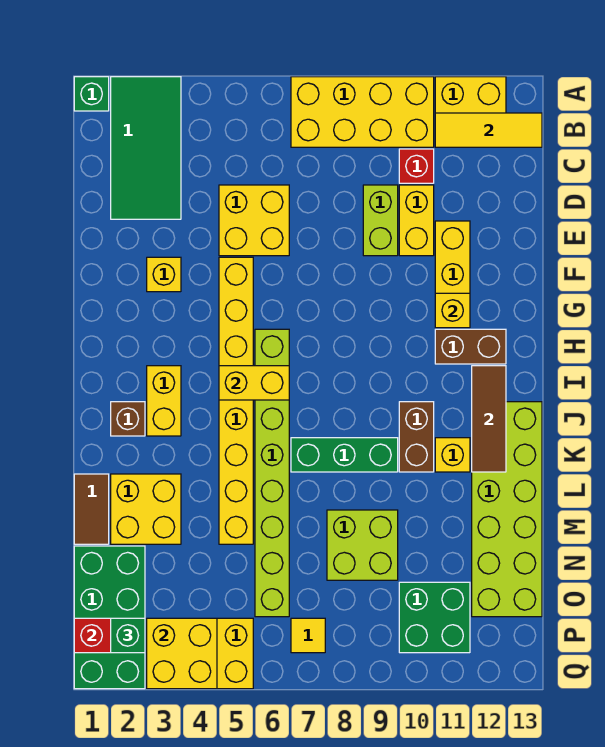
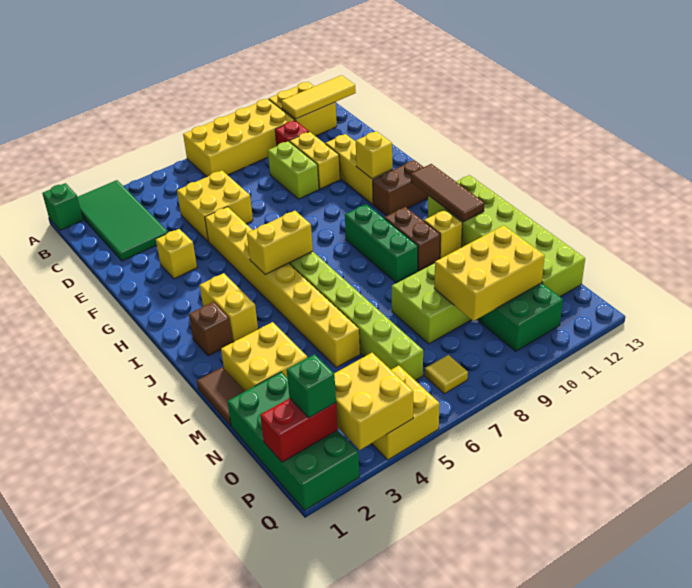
green 1x3 brick [291,438,398,472] -> green 1x3 brick turned to [345,204,418,283]
none -> yellow 2x3 brick [434,225,545,321]

